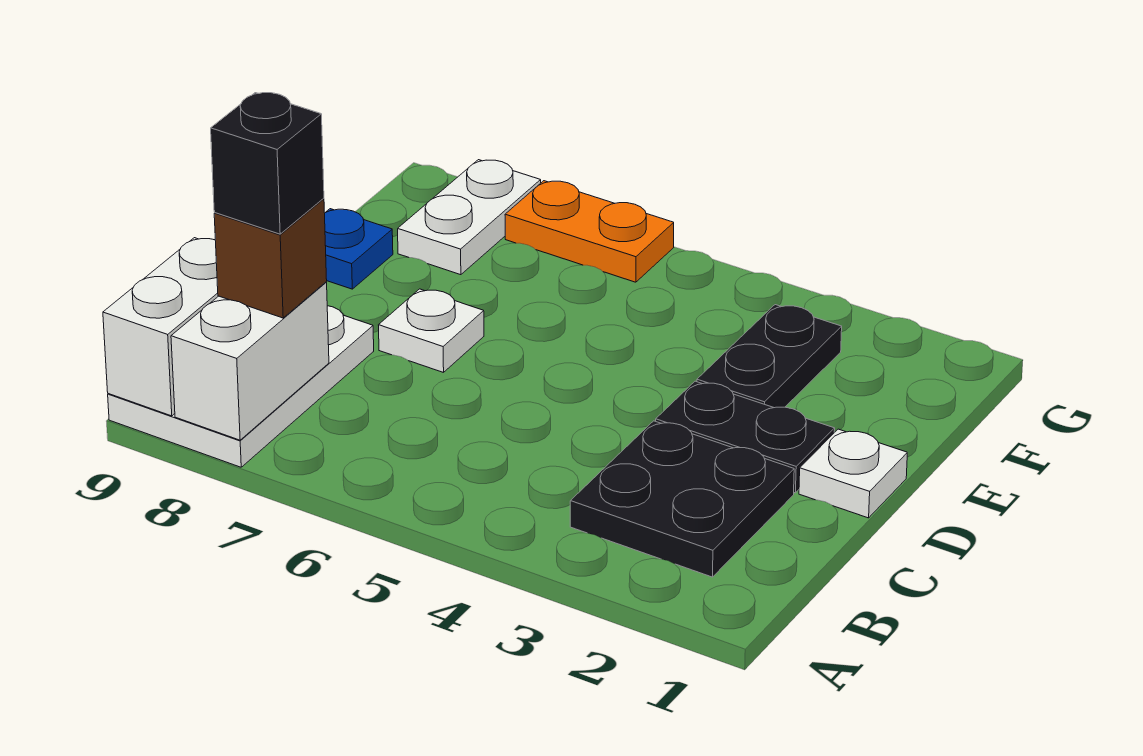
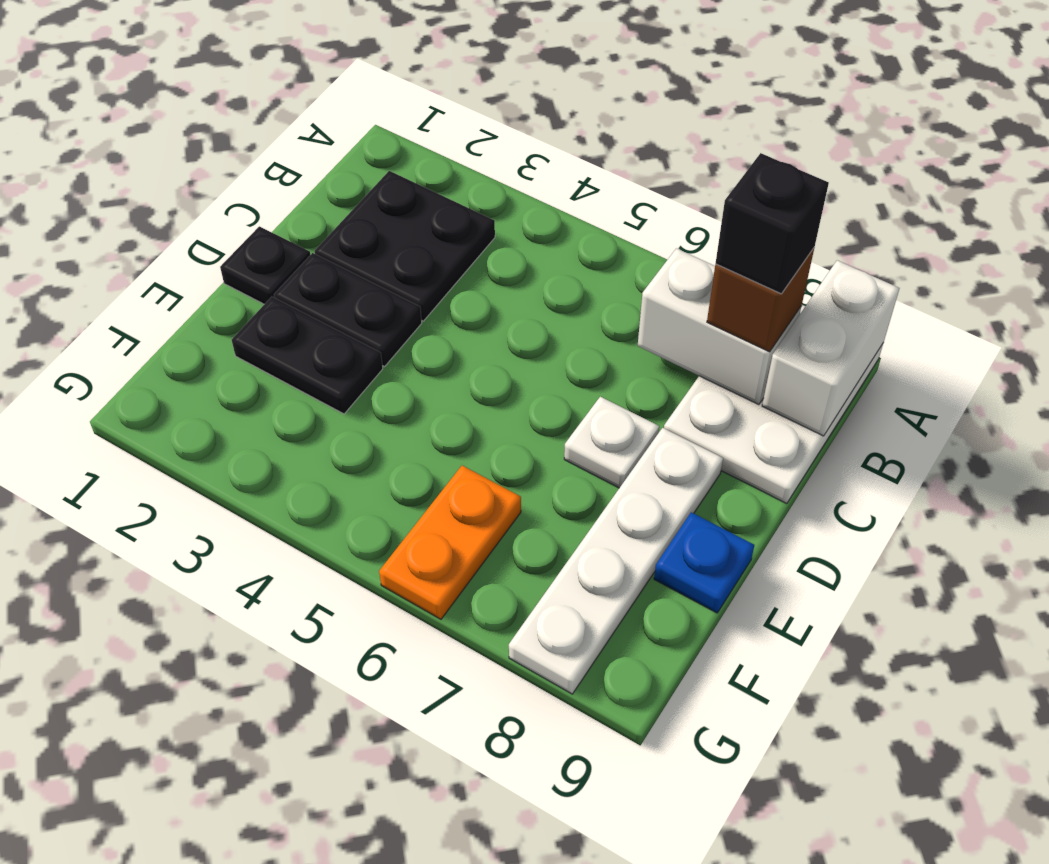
white 1x2 brick [171,282,329,440] -> white 1x2 brick turned to [638,248,801,405]
white 1x1 plate [799,429,907,518] -> black 1x1 plate [220,226,310,304]
black 1x2 plate [697,305,842,408] -> black 1x2 plate turned to [232,297,383,414]
white 1x2 plate [398,160,541,275] -> white 1x4 plate [509,428,723,694]
orange 1x2 plate [505,181,674,282] -> orange 1x2 plate turned to [379,466,521,619]

